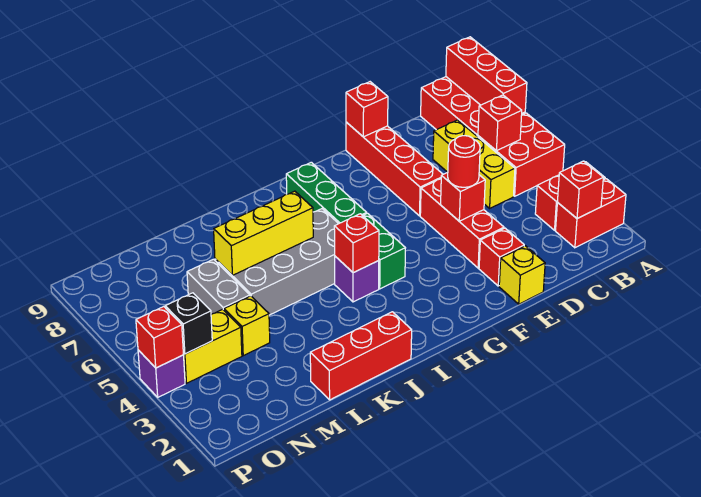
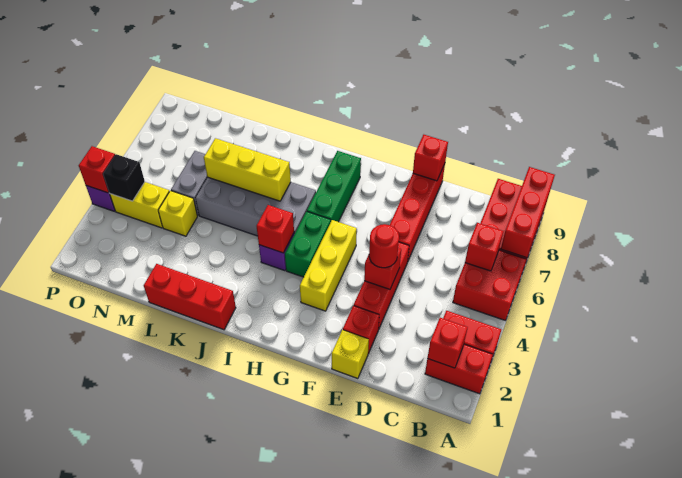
yellow 1x3 brick [433,120,515,208] -> yellow 1x3 brick moved to [300,220,357,311]

